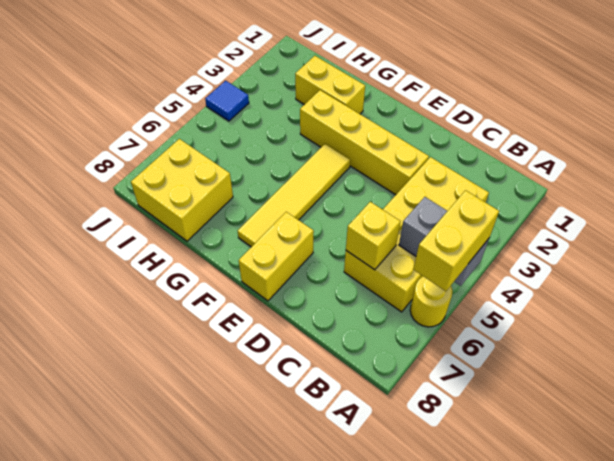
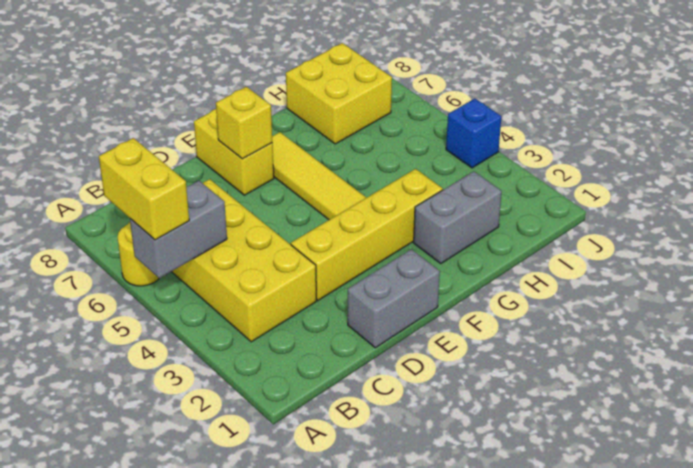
yellow 1x1 brick [346,202,401,270] -> yellow 1x1 brick moved to [216,87,272,159]
none -> grey 1x2 brick [348,249,440,348]
yellow 1x2 brick [295,56,365,114] -> grey 1x2 brick [414,171,502,263]
blue 1x1 tile [205,81,249,121] -> blue 1x1 brick [446,99,501,168]

